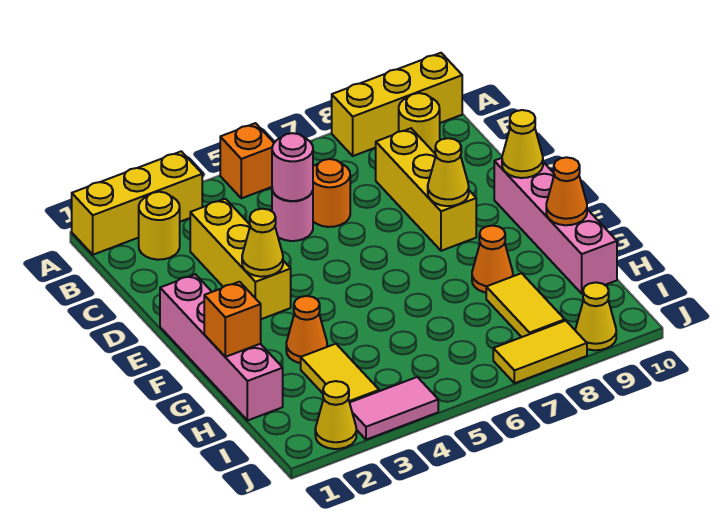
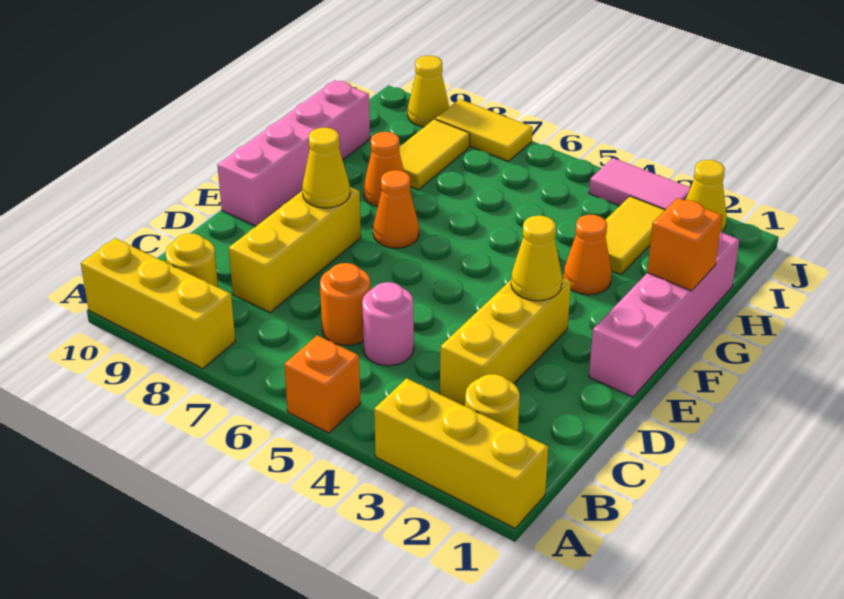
pink 1x1 round brick [272,133,313,201] -> none
yellow 1x1 cone [502,110,543,178] -> none
orange 1x1 cone [546,157,587,225] -> orange 1x1 cone moved to [373,170,419,248]

